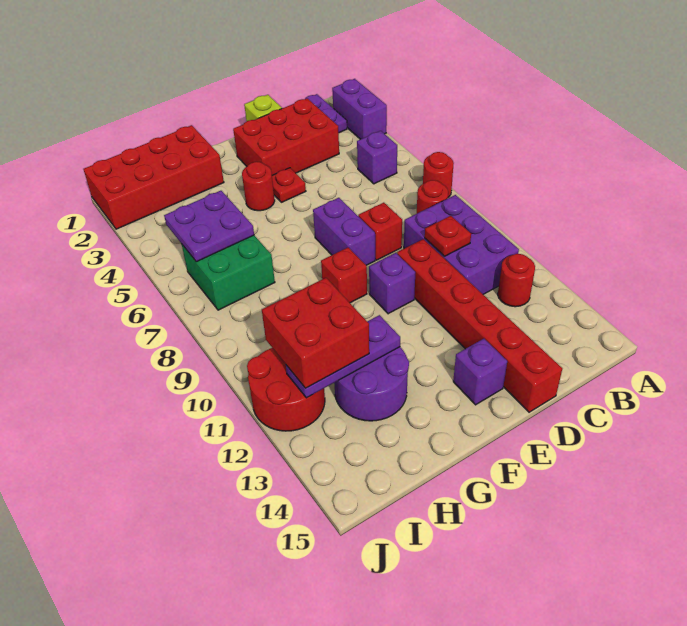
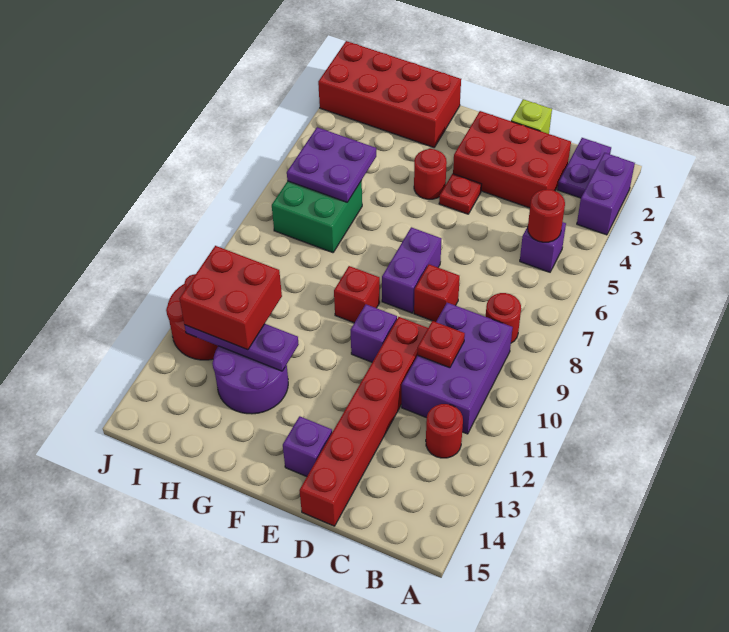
red 1x1 round brick [423,152,454,197] -> red 1x1 round brick moved to [528,189,565,242]

